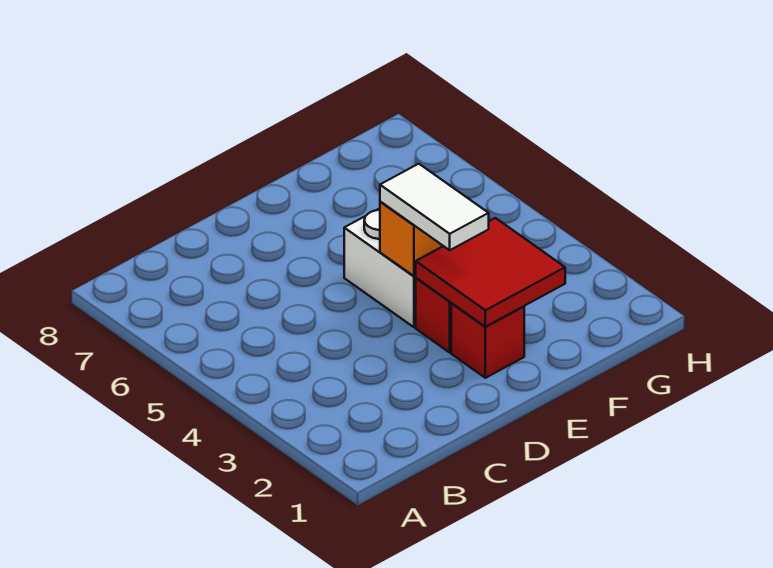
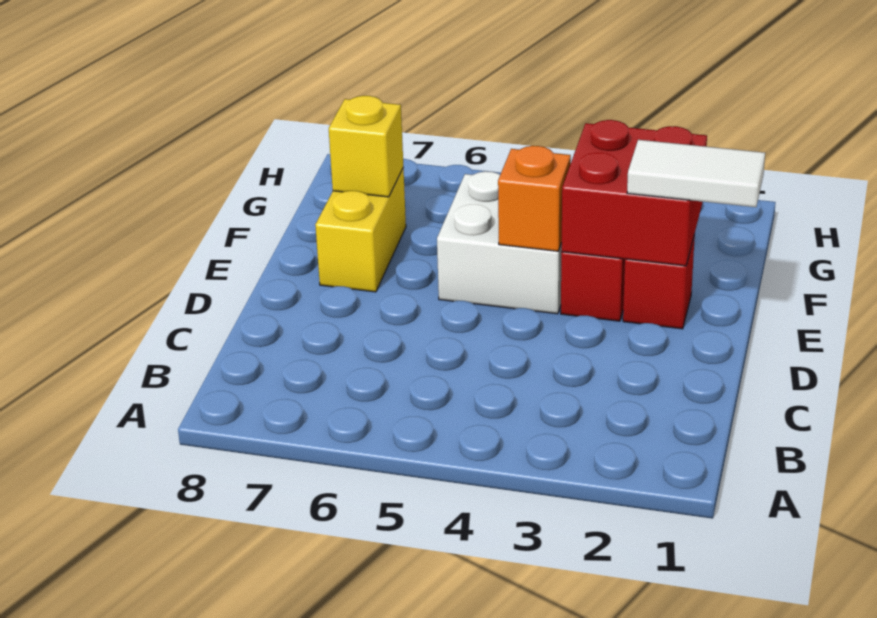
red 2x2 tile [416,218,565,327] -> red 2x2 brick [561,120,707,266]
white 1x2 tile [380,164,489,250] -> white 1x2 tile moved to [627,140,765,207]
none -> yellow 1x2 brick [315,168,406,292]
none -> yellow 1x1 brick [329,96,403,197]

